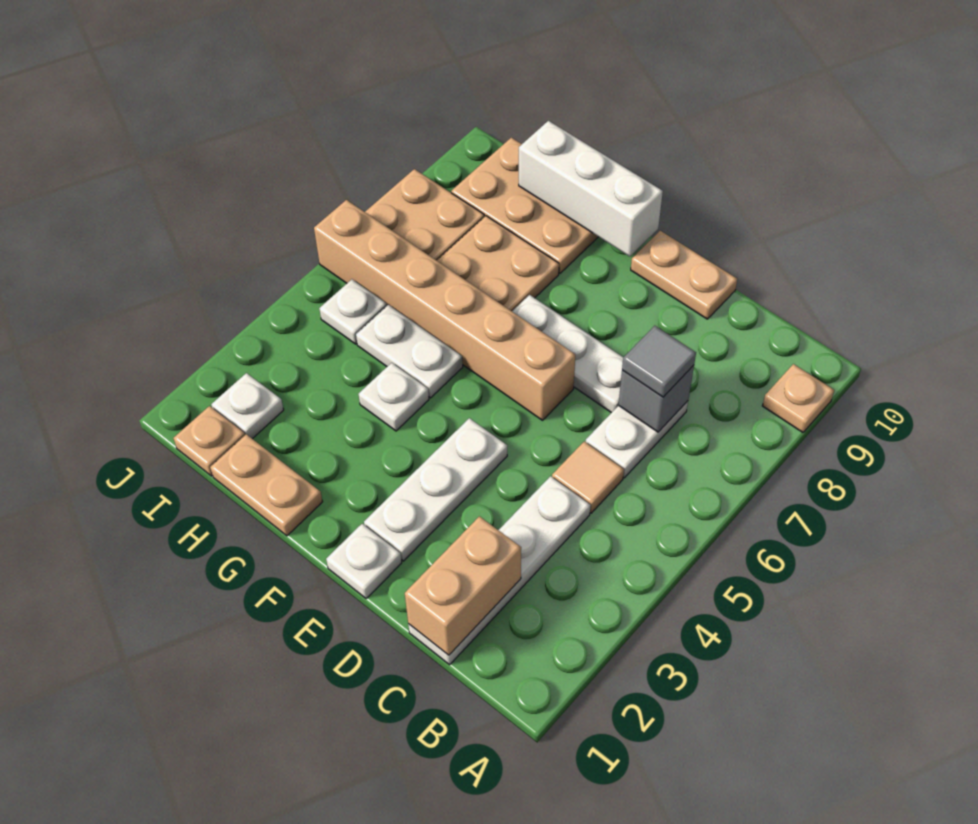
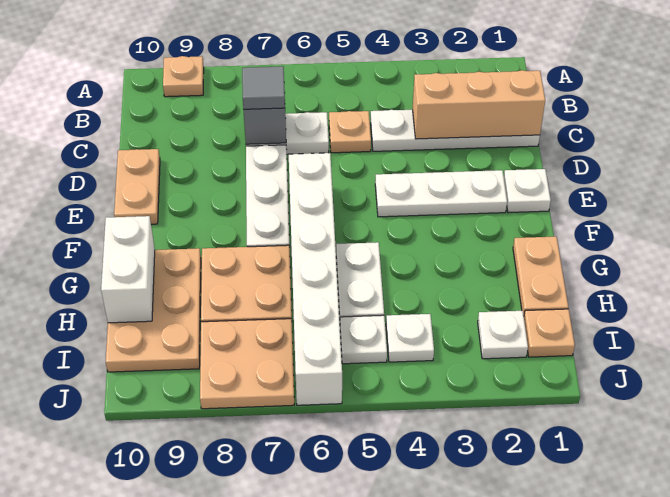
tan 1x2 brick [405,516,521,655] -> tan 1x3 brick [412,70,545,139]
tan 1x1 tile [552,441,624,513] -> tan 1x1 plate [329,111,371,153]
tan 1x6 brick [314,200,575,420] -> white 1x6 brick [289,153,342,405]
white 1x3 brick [519,121,663,256] -> white 1x2 brick [101,216,155,323]
white 1x1 plate [359,363,429,431] -> white 1x1 plate moved to [386,314,434,362]

